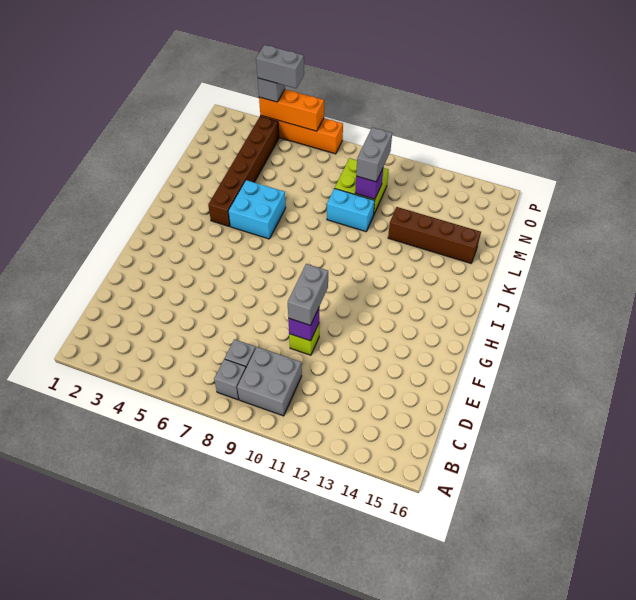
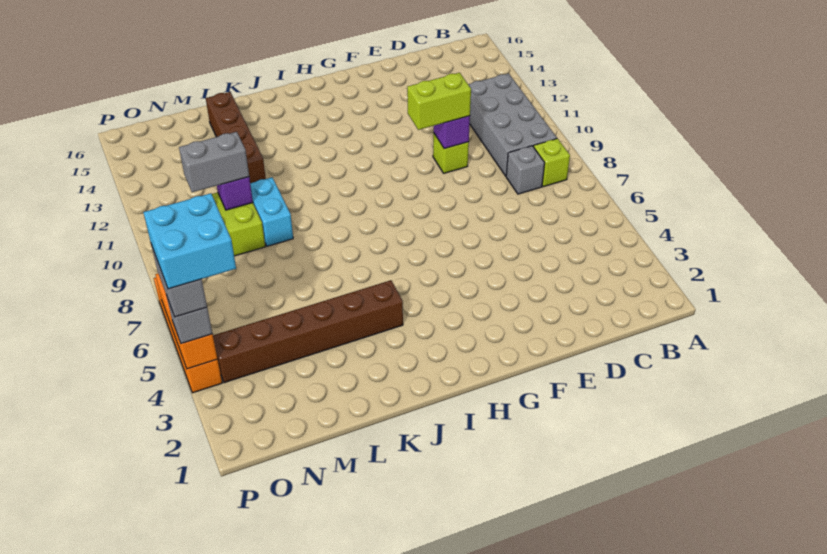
grey 1x1 brick [214,359,246,400] -> lime 1x1 brick [534,139,570,187]
grey 2x2 brick [237,347,302,416] -> grey 2x4 brick [468,73,557,176]
grey 1x2 brick [288,264,328,325] -> lime 1x2 brick [407,73,471,130]
cyan 2x2 brick [228,180,286,239] -> cyan 2x2 brick moved to [143,193,236,289]

